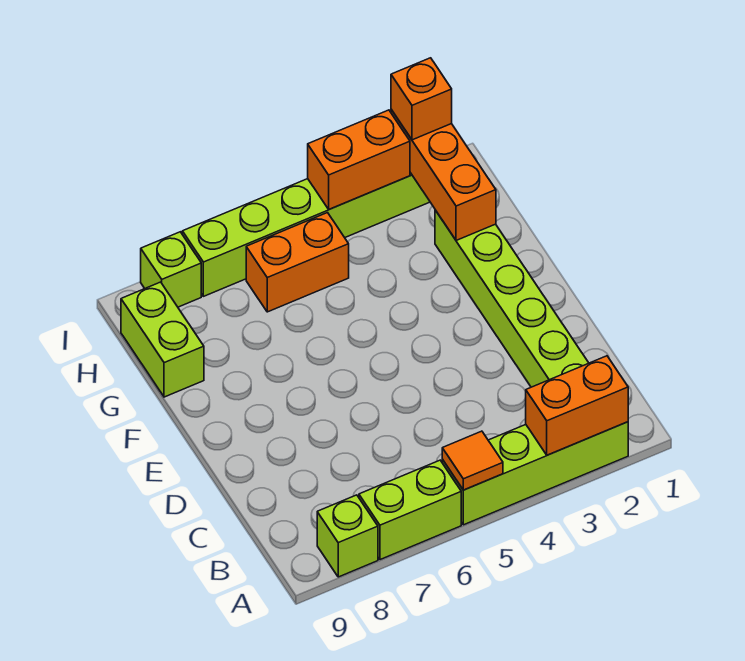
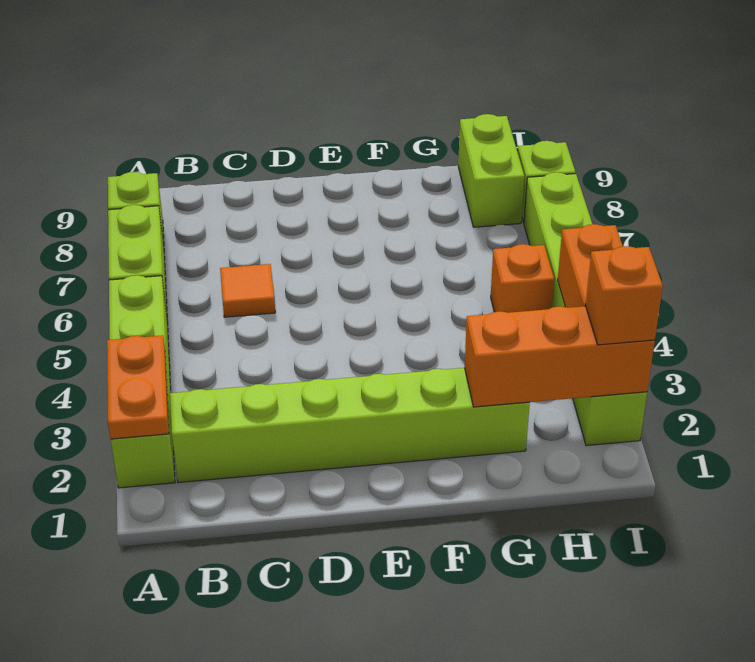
orange 1x2 brick [526,356,628,455] -> orange 1x2 plate [107,335,169,439]
orange 1x1 tile [442,431,503,490] -> orange 1x1 tile moved to [220,264,275,317]
lime 1x2 brick [121,282,204,397] -> lime 1x2 brick turned to [458,114,524,227]
orange 1x2 brick [246,213,349,312] -> orange 1x1 brick [491,244,554,313]

